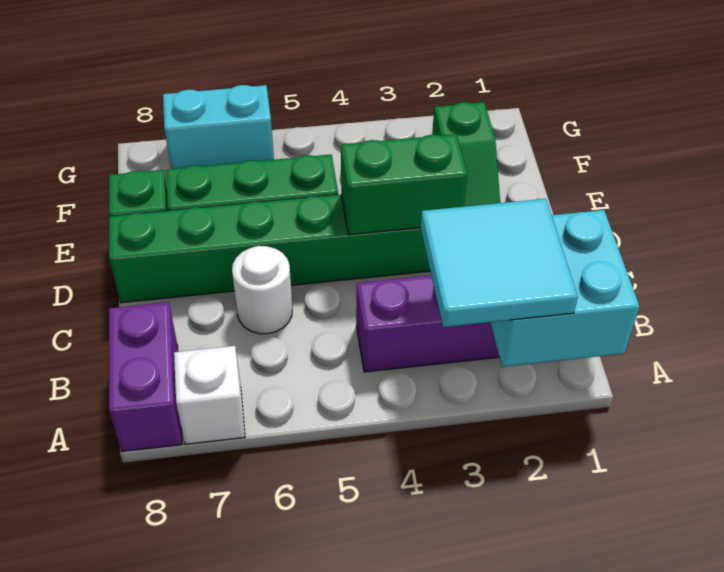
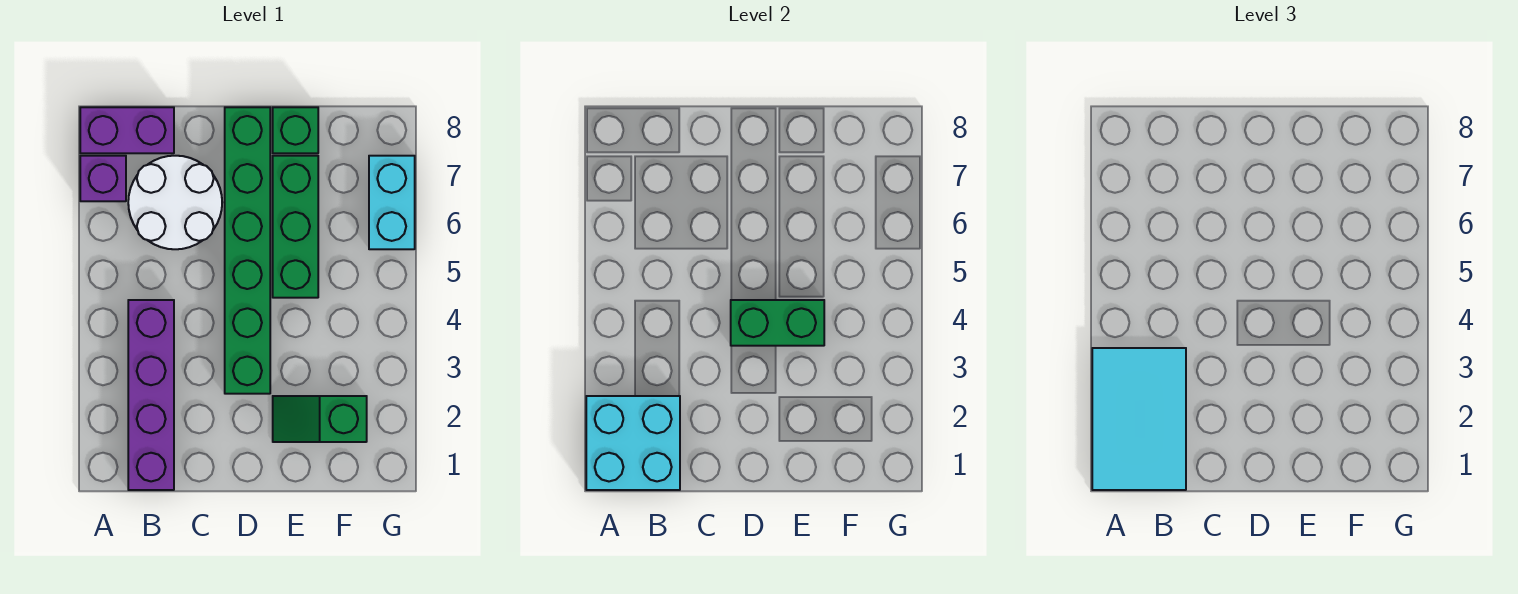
cyan 2x2 tile [421,199,578,327] -> cyan 2x3 tile [1092,348,1186,490]
white 1x1 brick [174,346,245,444] -> purple 1x1 brick [80,156,126,201]
white 1x1 round brick [232,246,292,334] -> white 2x2 round brick [128,156,222,249]
green 1x2 brick [341,134,467,235] -> green 1x2 brick turned to [731,300,824,346]

